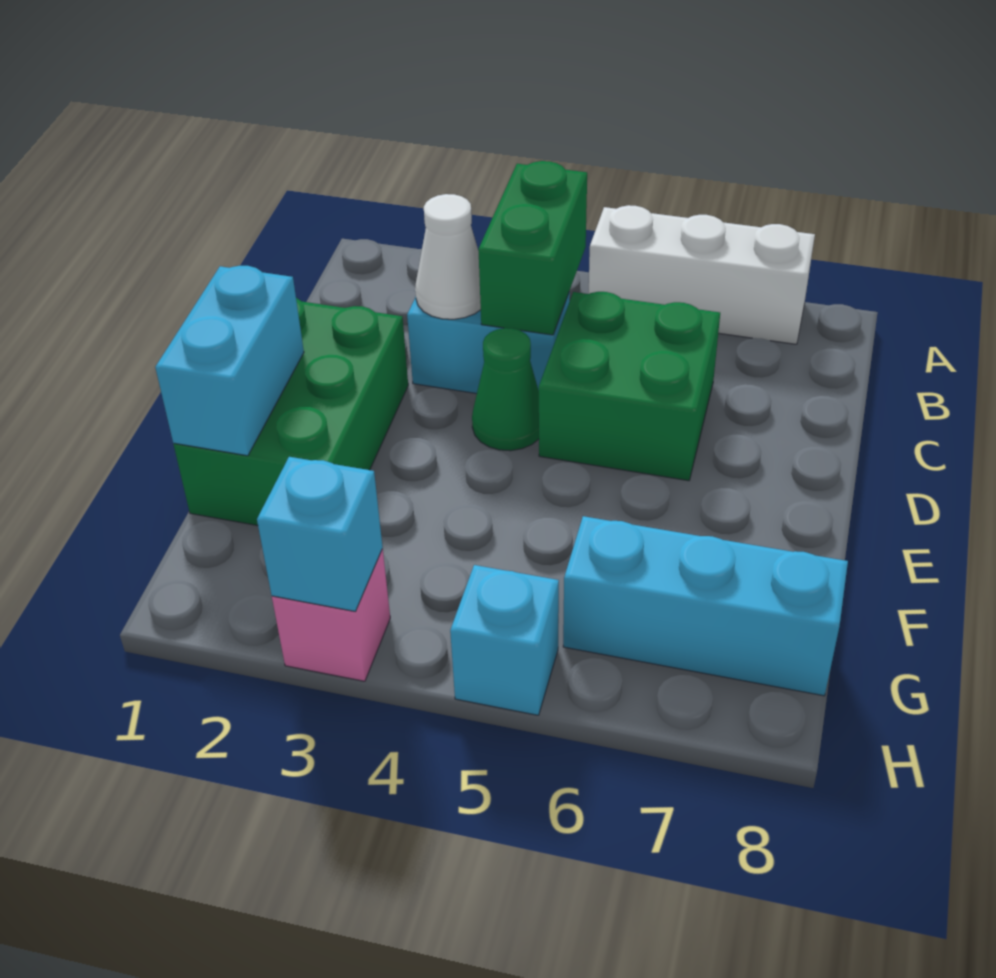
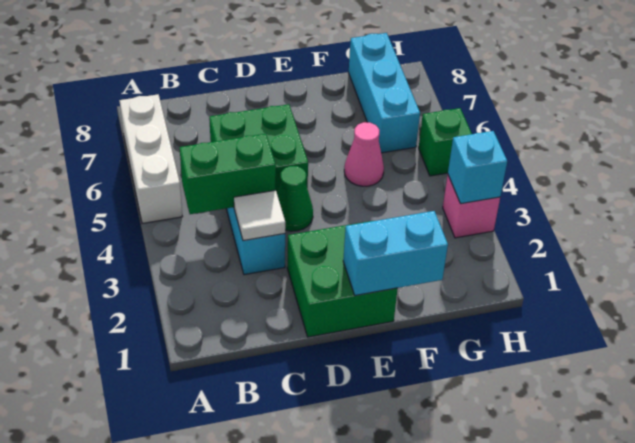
white 1x1 cone [415,194,481,319] -> white 1x1 tile [234,190,285,241]
green 2x3 brick [174,298,408,525] -> green 2x2 brick [287,221,398,337]
none -> pink 1x1 cone [344,122,384,186]
cyan 1x1 brick [450,565,559,715] -> green 1x1 brick [419,108,472,176]

